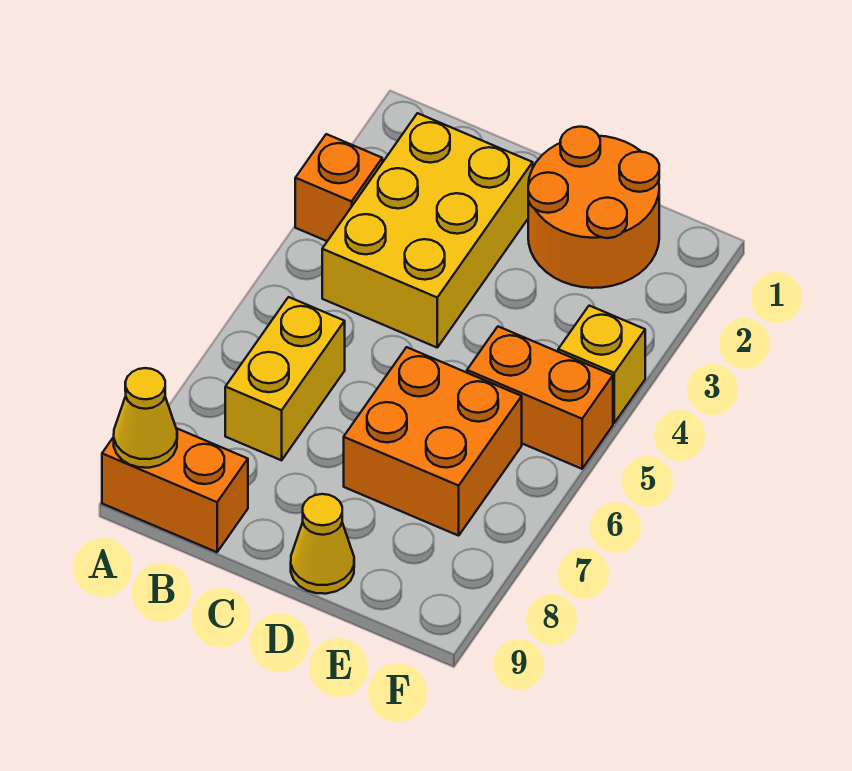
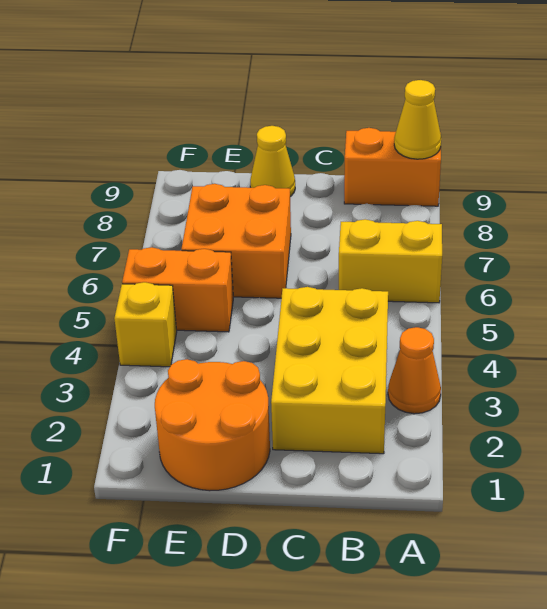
orange 1x1 brick [295,134,382,241] -> orange 1x1 cone [388,327,441,414]
yellow 1x2 brick [225,297,345,460] -> yellow 1x2 brick turned to [339,219,442,303]

